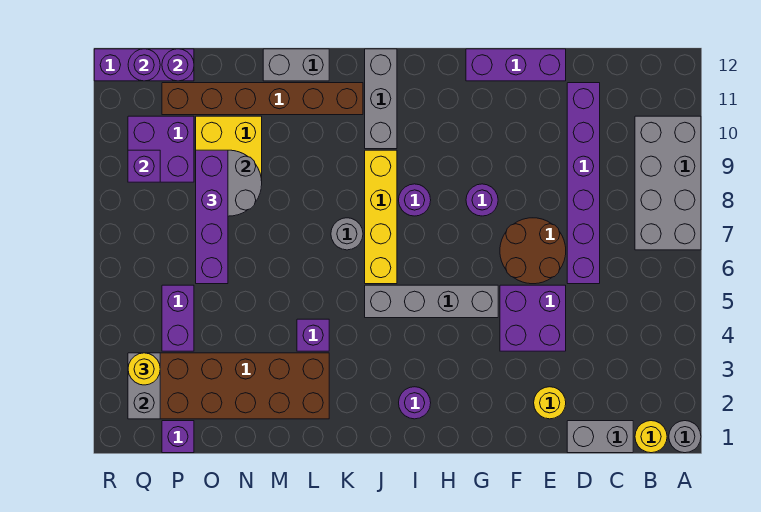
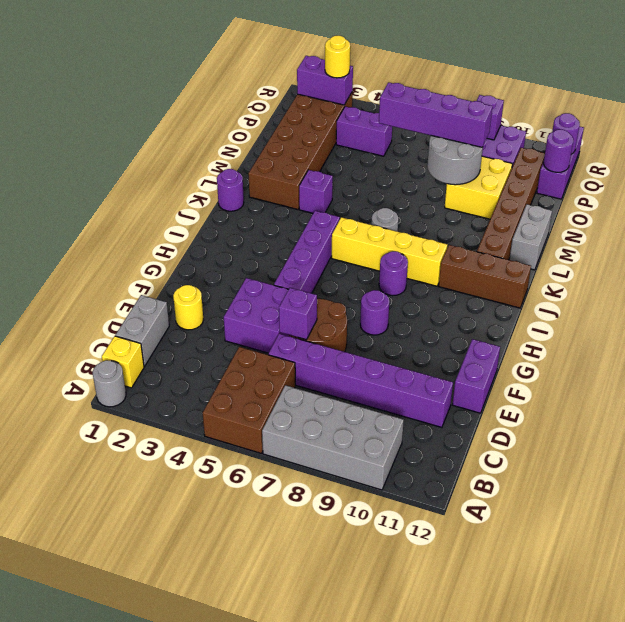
none -> brown 2x3 brick [203,347,295,453]
yellow 1x1 round brick [635,421,667,453] -> yellow 1x1 brick [102,336,144,388]
purple 1x3 brick [466,49,566,81] -> purple 1x2 brick [452,339,500,413]
grey 1x4 brick [365,285,498,318] -> purple 1x4 brick [274,211,340,293]
purple 1x1 round brick [399,387,431,419] -> purple 1x1 round brick moved to [217,169,244,211]
grey 1x3 brick [365,49,397,149] -> brown 1x3 brick [439,245,531,308]
purple 1x1 brick [162,421,194,453] -> purple 1x1 brick moved to [279,288,317,340]
grey 1x2 brick [128,353,160,419] -> purple 1x2 brick [297,56,353,105]

